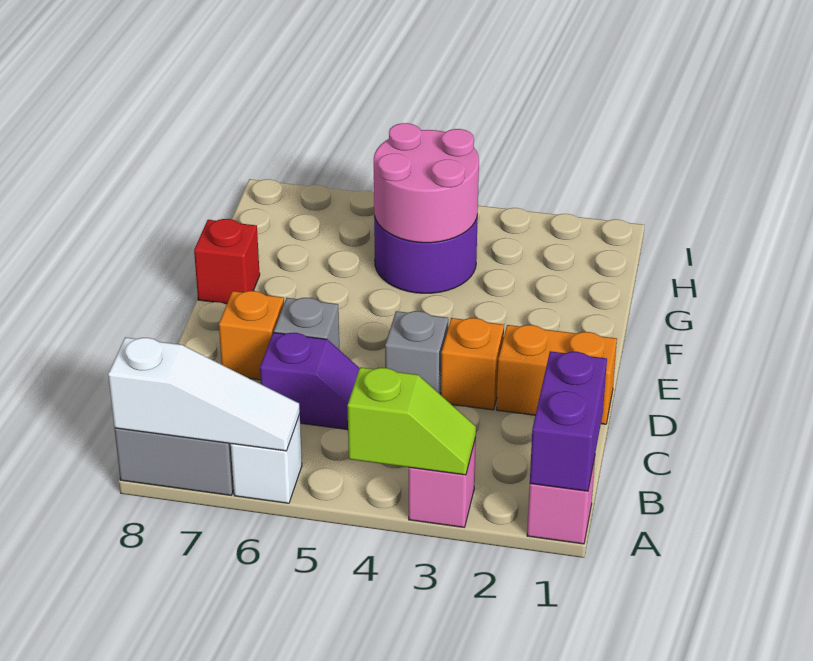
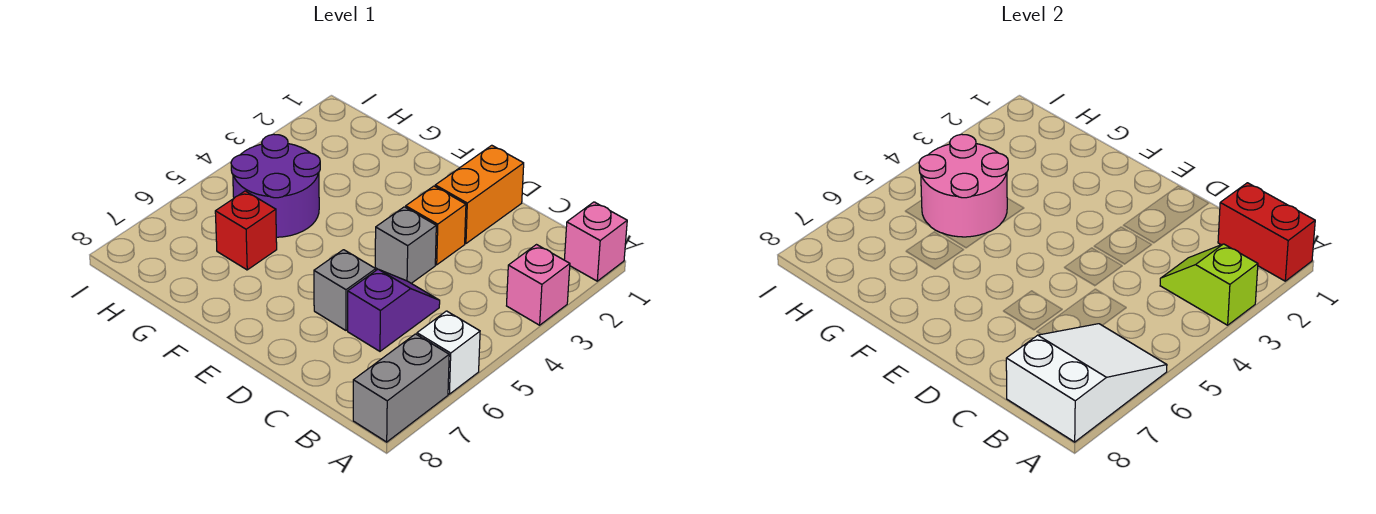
purple 1x2 brick [530,351,607,491] -> red 1x2 brick [1218,183,1315,281]
lime 1x2 slope [347,367,476,475] -> lime 1x2 slope turned to [1160,244,1258,325]
white 1x3 slope [108,337,300,451] -> white 2x3 slope [1006,324,1167,442]
orange 1x1 brick [219,291,284,380] -> none
red 1x1 brick [194,219,260,304] -> red 1x1 brick moved to [215,191,277,270]

